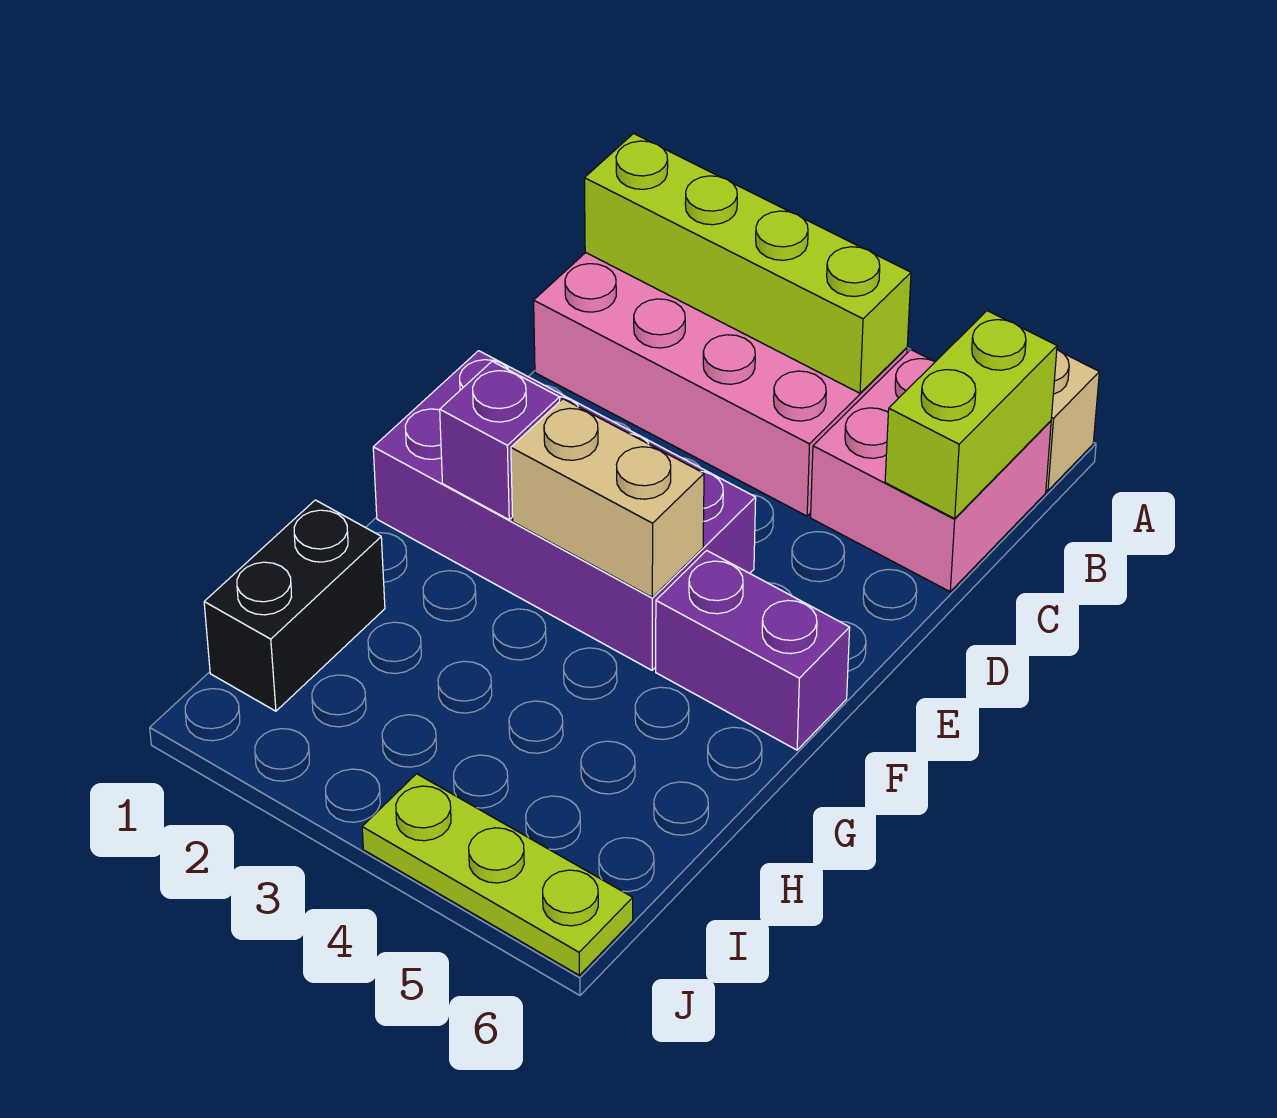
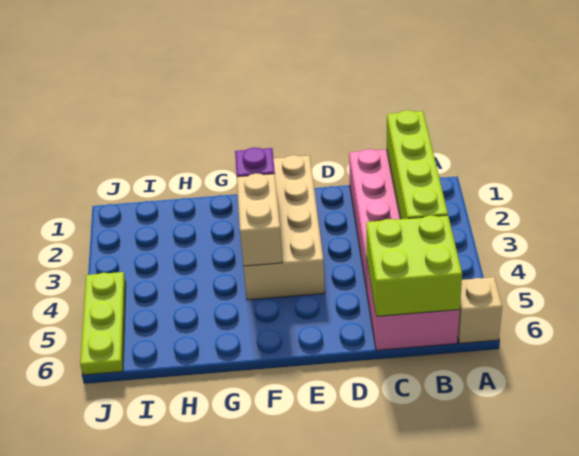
lime 1x2 brick [885,311,1057,519] -> lime 2x2 brick [366,215,462,316]
purple 2x4 brick [373,351,756,670] -> tan 2x4 brick [244,155,325,300]
purple 1x2 brick [656,551,850,750] -> none
black 1x2 brick [204,500,385,711] -> none

